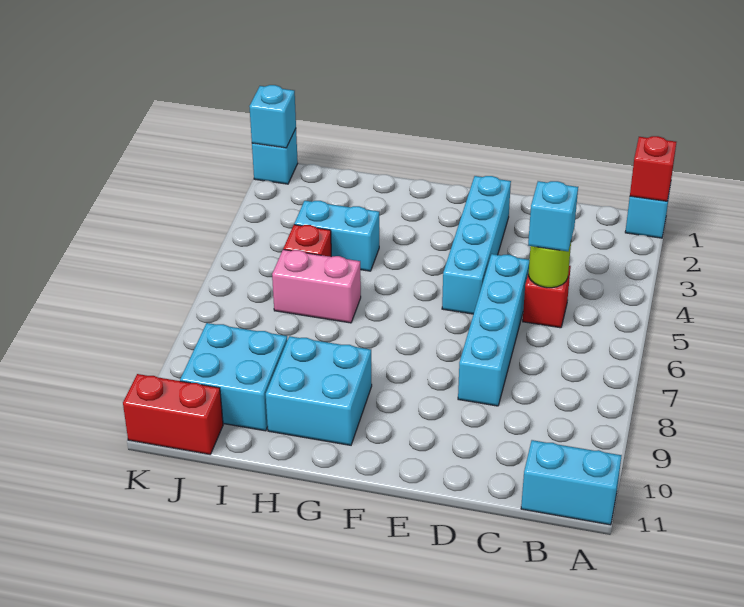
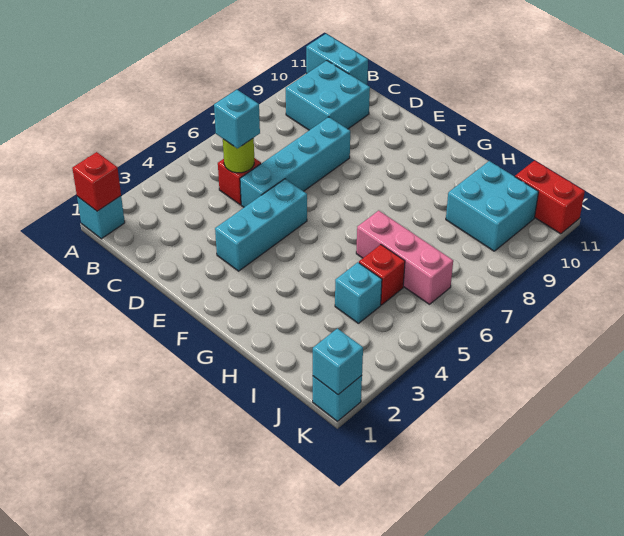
cyan 1x4 brick [442,176,511,314] -> cyan 1x3 brick [215,179,307,271]
cyan 2x2 brick [266,336,372,445] -> cyan 2x2 brick moved to [286,61,370,130]
cyan 1x2 brick [294,201,379,271] -> cyan 1x1 brick [335,262,382,323]
pink 1x2 brick [272,249,361,323] -> pink 1x3 brick [356,211,453,304]

